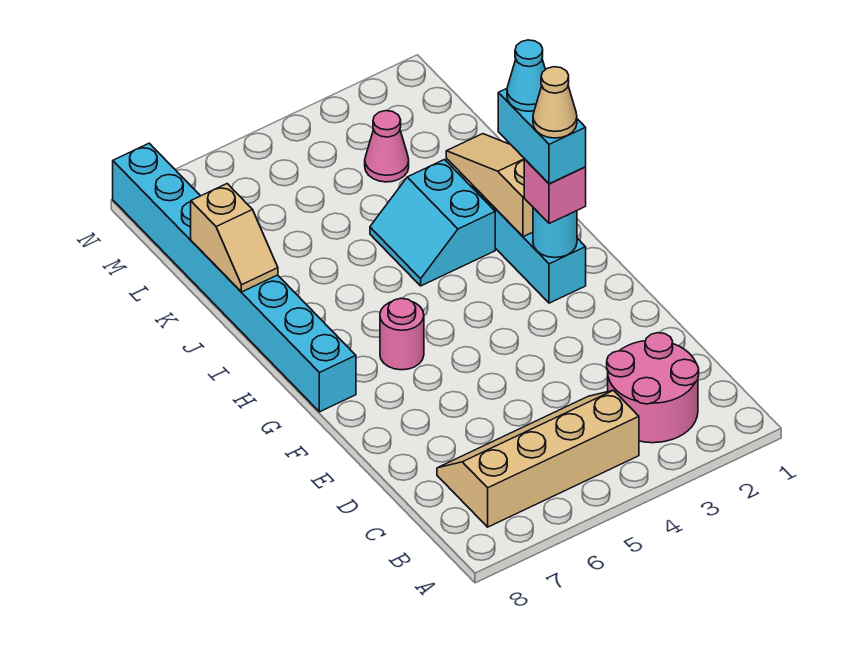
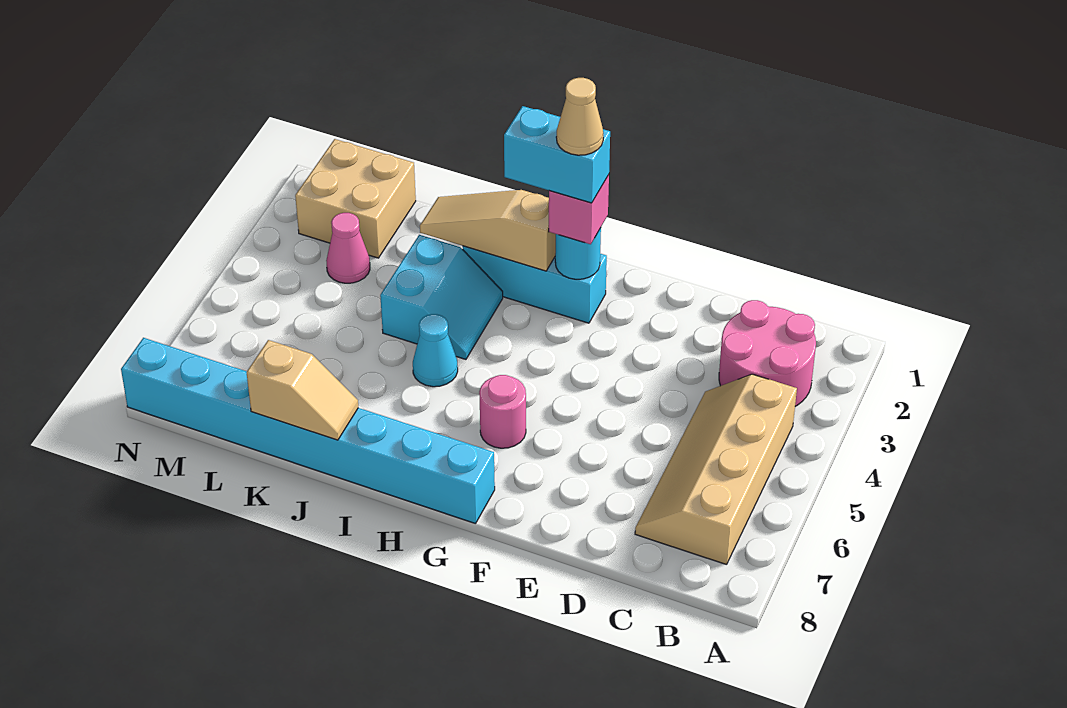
cyan 1x1 cone [507,40,545,111] -> cyan 1x1 cone moved to [413,314,458,387]
cyan 2x2 slope [370,160,495,286] -> cyan 2x2 slope turned to [380,235,503,359]
none -> tan 2x2 brick [295,139,416,258]

